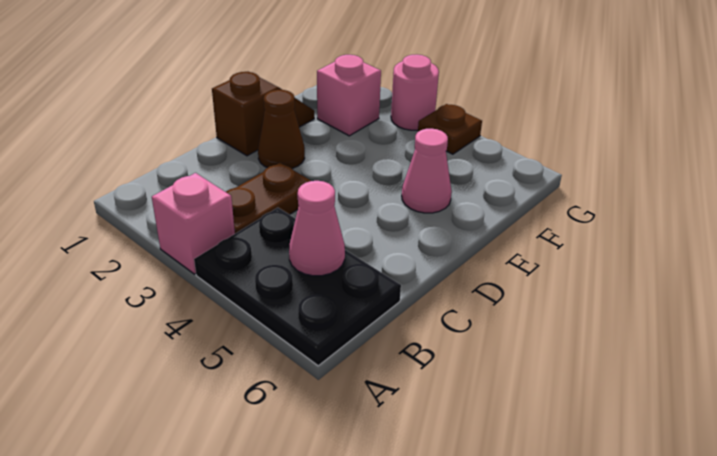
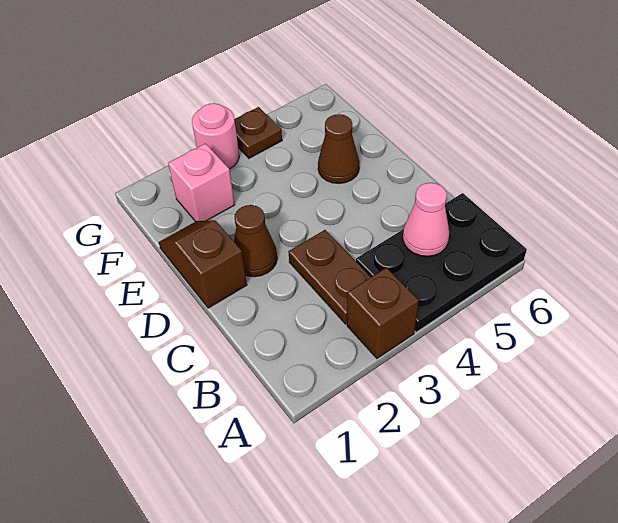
pink 1x1 brick [152,173,235,274] -> brown 1x1 brick [347,268,419,358]
pink 1x1 cone [402,129,452,213] -> brown 1x1 cone [318,114,359,184]

